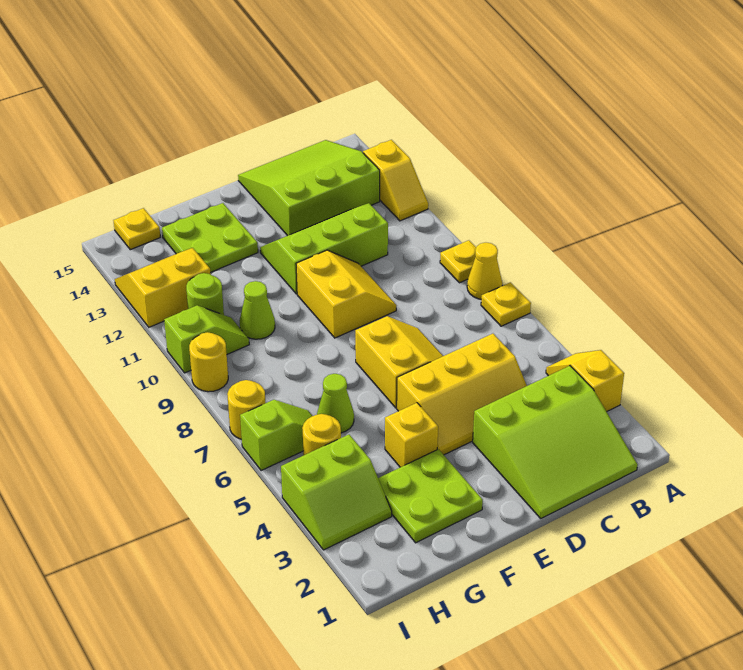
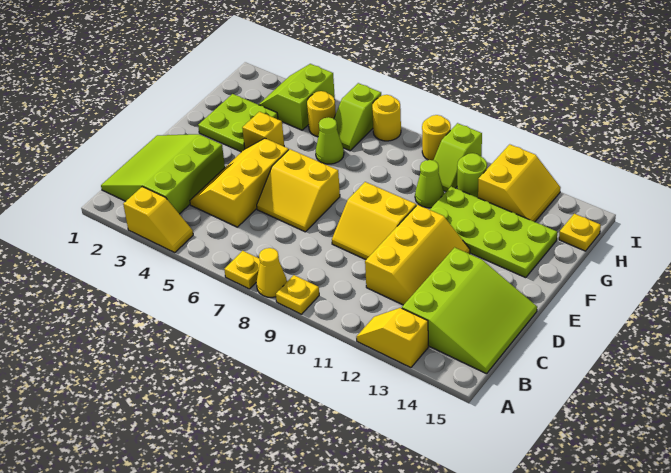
lime 2x3 slope [260,203,388,294] -> yellow 2x3 slope [365,205,470,305]
lime 2x2 plate [162,203,258,272] -> lime 2x4 plate [430,186,557,278]

